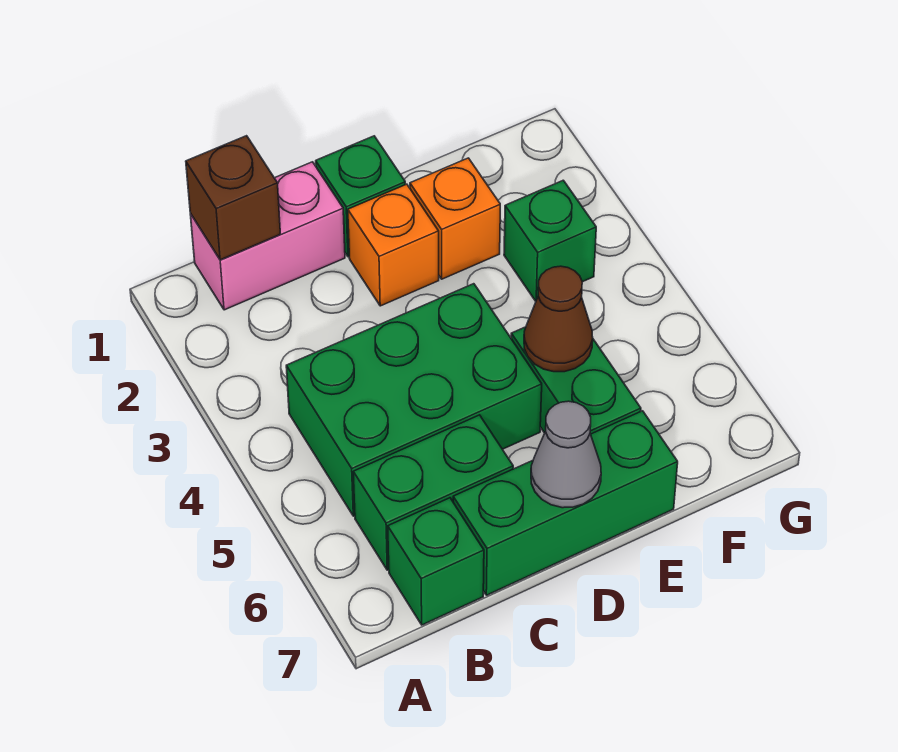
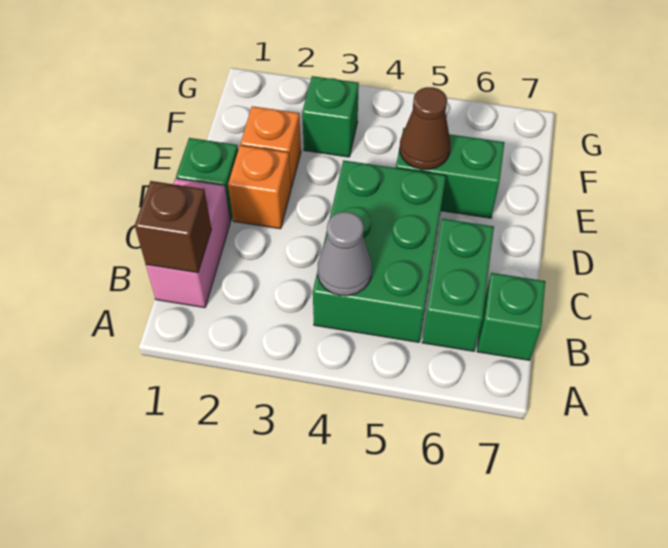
green 1x3 brick [453,411,678,595] -> none
grey 1x1 cone [531,401,601,508] -> grey 1x1 cone moved to [318,212,372,296]

